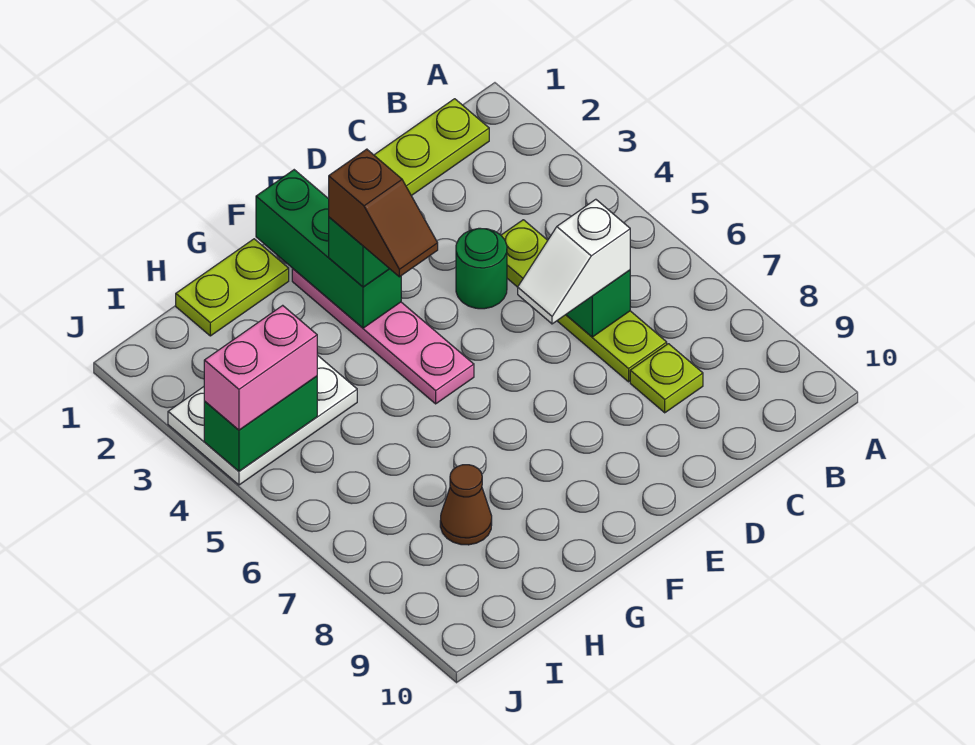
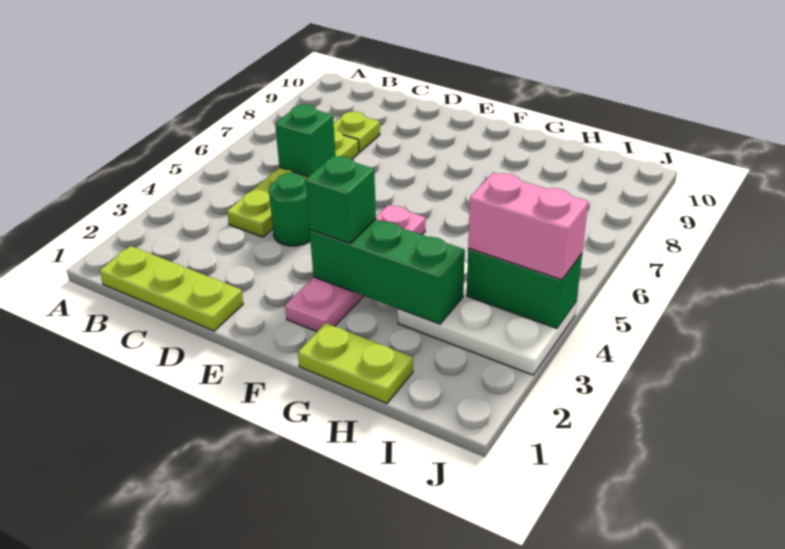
white 1x2 slope [518,199,630,324] -> none
green 1x3 brick [256,170,401,328] -> green 1x3 brick turned to [310,219,465,324]
brown 1x2 slope [329,149,438,277] -> none
brown 1x1 cone [440,465,492,545] -> none

